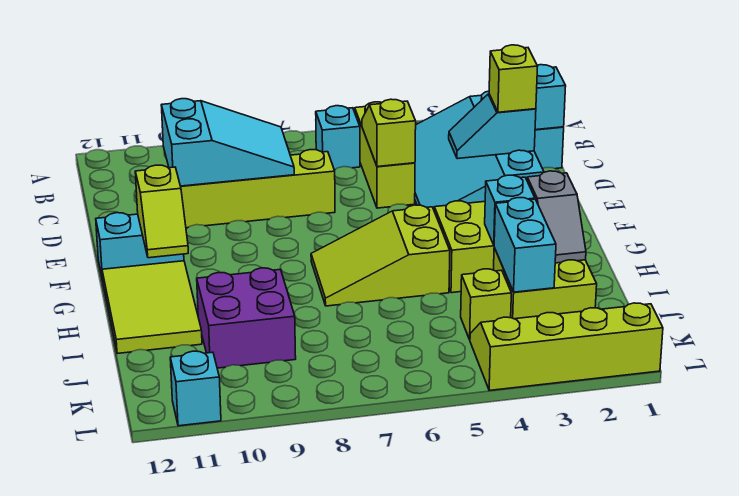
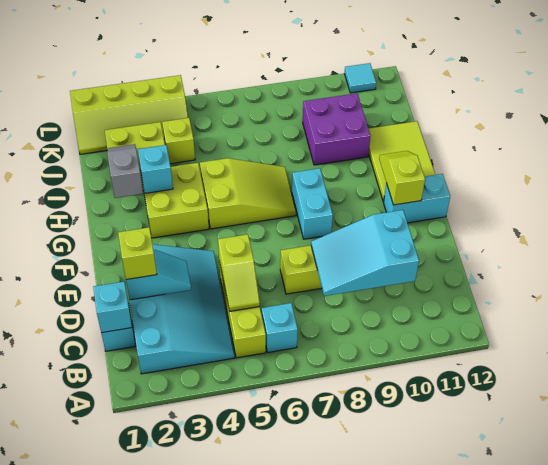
cyan 1x2 brick [494,198,556,292] -> cyan 1x2 brick moved to [292,168,333,239]
cyan 1x1 brick [170,351,221,426] -> cyan 1x1 tile [344,63,376,93]

